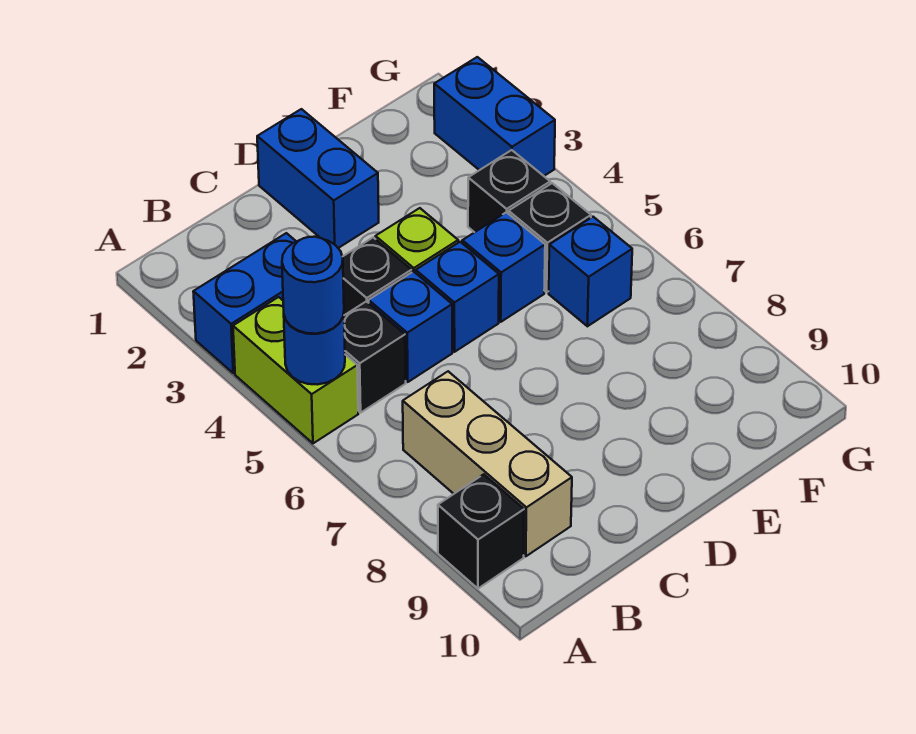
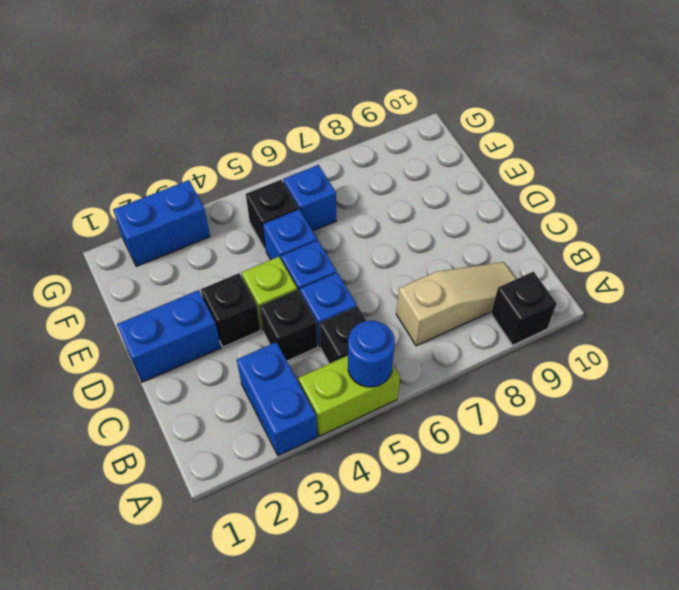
blue 1x1 round brick [282,237,344,334] -> none
tan 1x3 brick [403,371,572,556] -> tan 1x3 slope [396,262,516,346]
black 1x1 brick [468,150,550,232] -> black 1x1 brick moved to [201,273,260,347]

